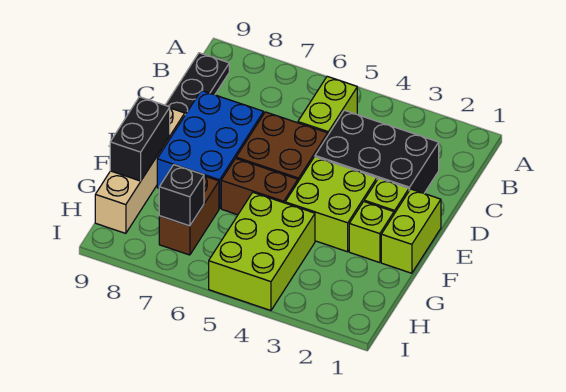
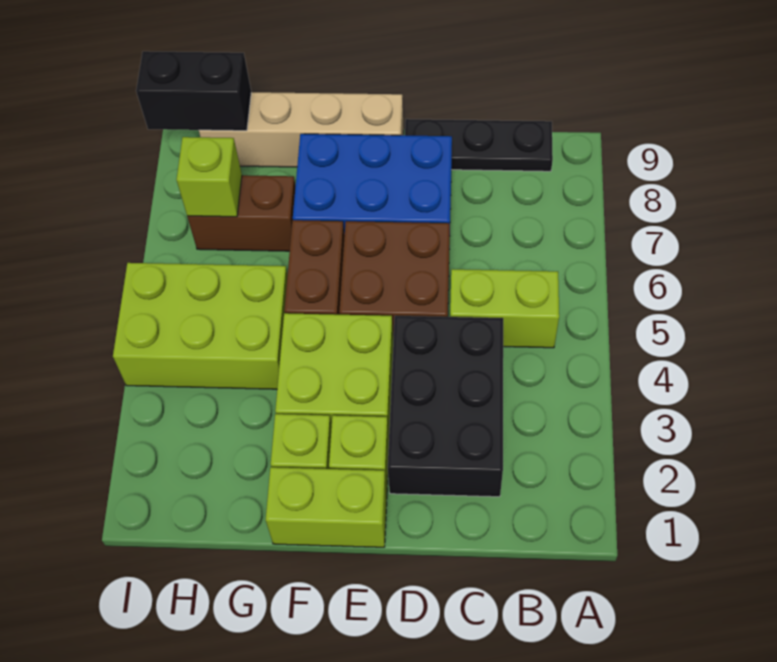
black 1x2 brick [110,97,170,181] -> black 1x2 brick moved to [136,51,251,131]
black 1x1 brick [159,165,204,226] -> lime 1x1 brick [176,137,242,217]

